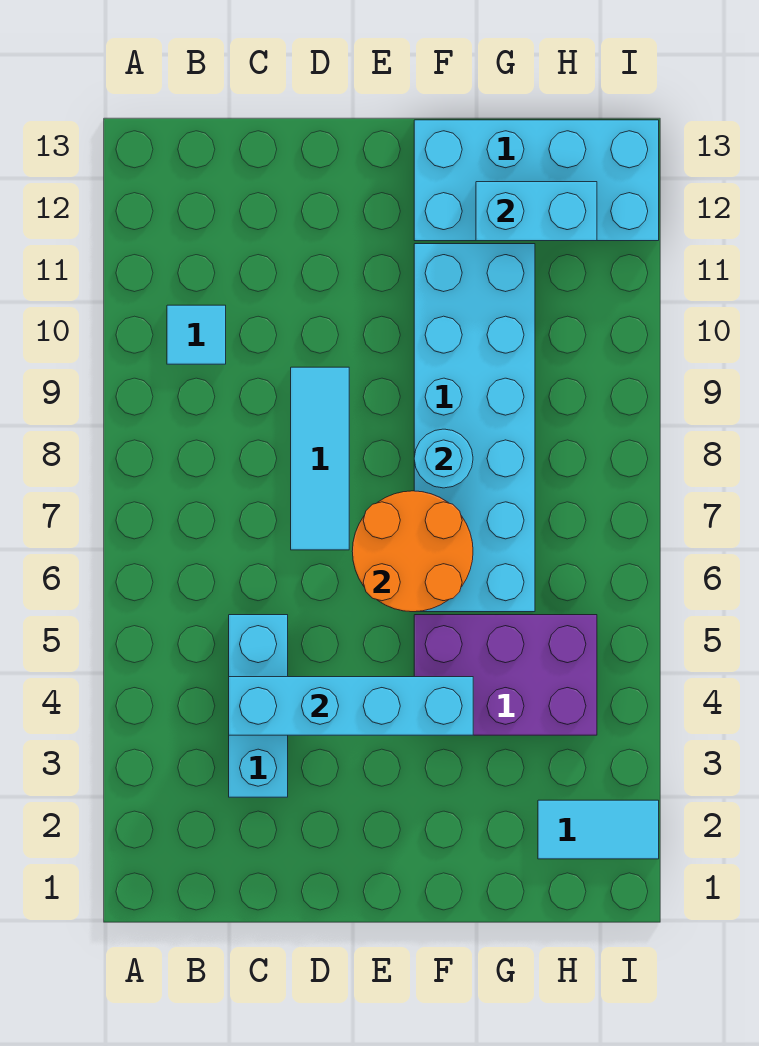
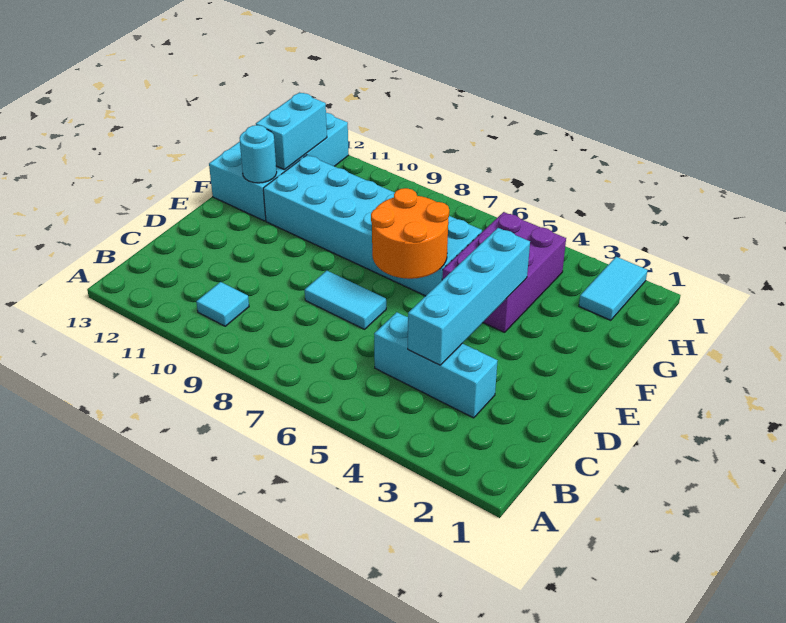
cyan 1x3 tile [291,367,349,550] -> cyan 1x2 tile [305,271,386,329]
cyan 1x1 round brick [414,429,473,488] -> cyan 1x1 round brick moved to [240,125,277,183]

